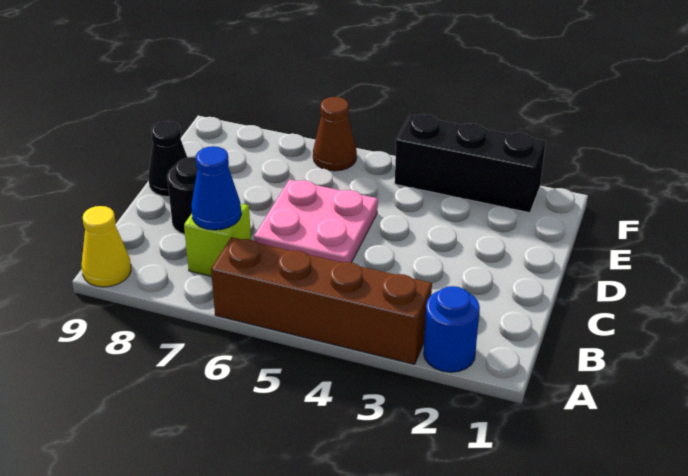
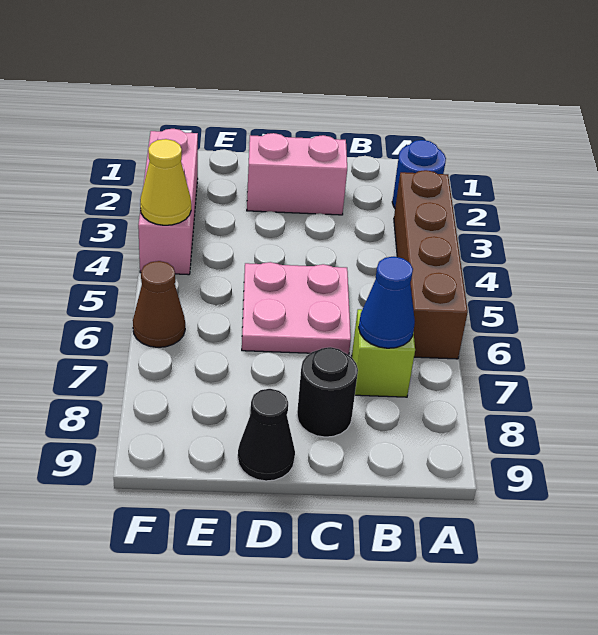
yellow 1x1 cone [82,206,131,287] -> yellow 1x1 cone moved to [140,139,191,225]
none -> pink 1x2 brick [247,133,347,215]
black 1x3 brick [395,114,546,213] -> pink 1x3 brick [138,129,198,275]

